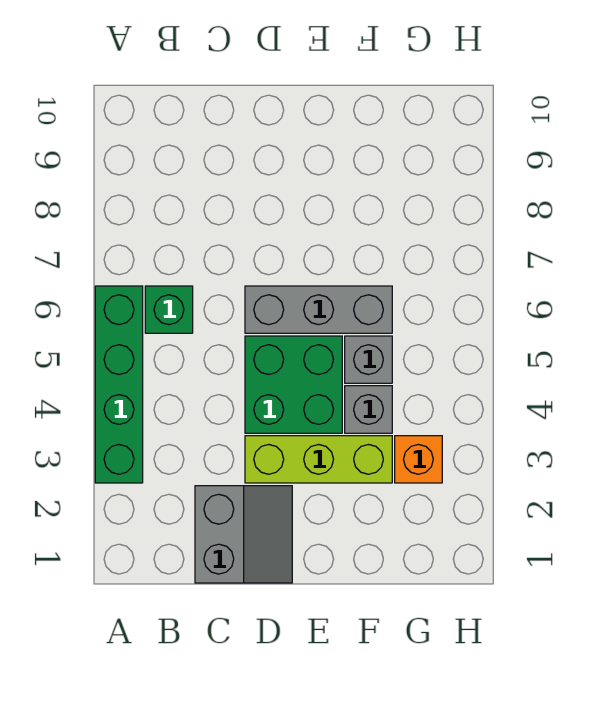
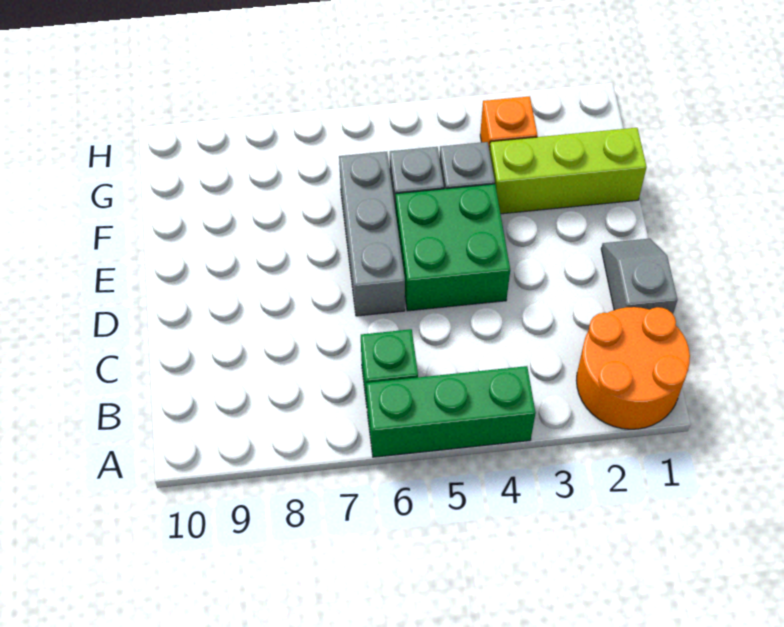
none -> orange 2x2 round brick [576,307,690,429]
green 1x4 brick [95,286,143,483] -> green 1x3 brick [366,366,536,457]
grey 2x2 slope [195,486,292,583] -> grey 1x2 slope [601,239,678,314]
lime 1x3 brick [245,436,392,483] -> lime 1x3 brick turned to [489,128,647,214]

